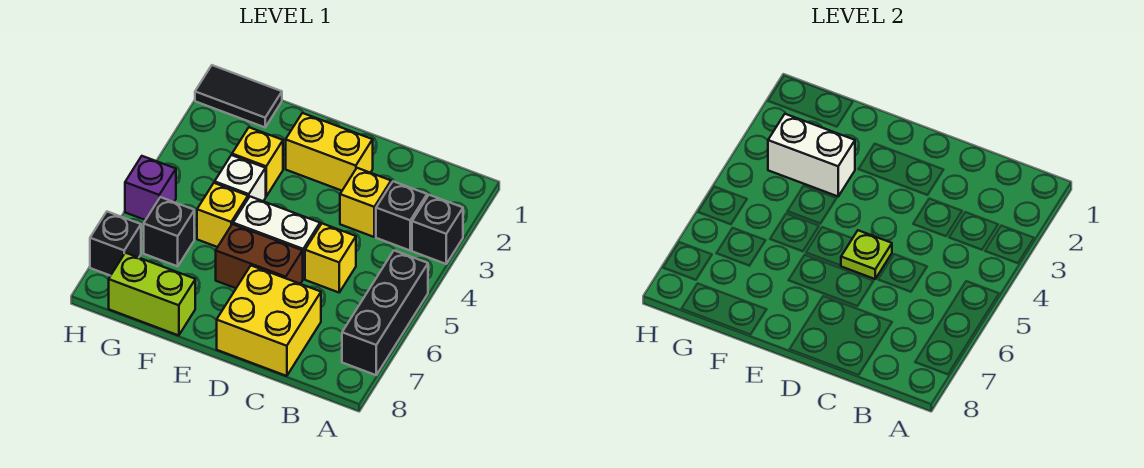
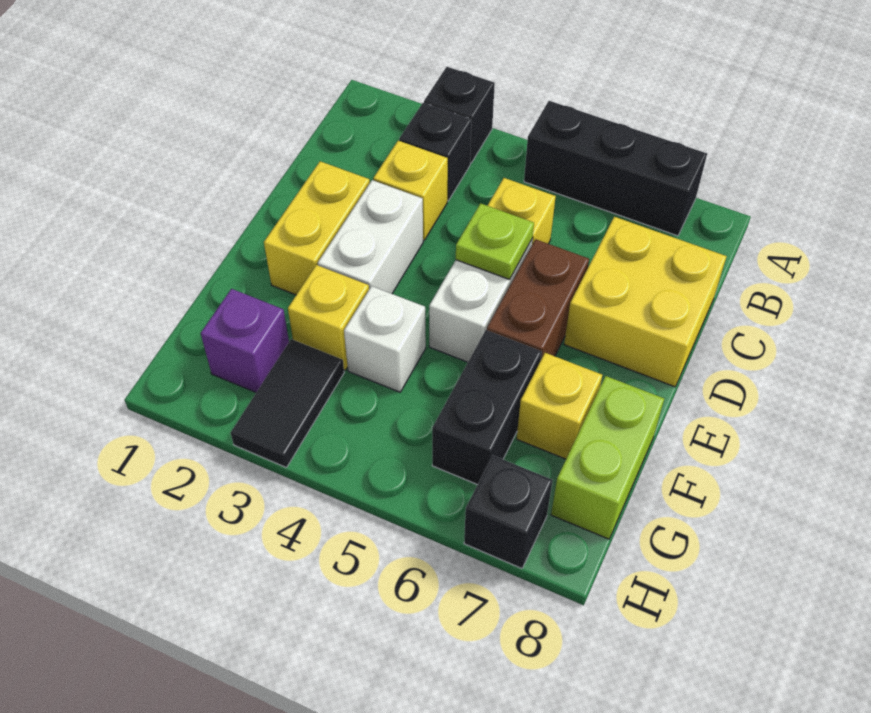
white 1x2 brick [768,114,855,196] -> white 1x2 brick moved to [318,180,423,294]
yellow 1x1 brick [197,183,248,247] -> yellow 1x1 brick moved to [517,353,602,459]
black 1x2 tile [195,65,282,127] -> black 1x2 tile moved to [231,339,344,467]
black 1x1 brick [144,197,194,266] -> black 1x2 brick [432,330,542,485]
purple 1x1 brick [125,156,176,220] -> purple 1x1 brick moved to [201,289,289,392]

